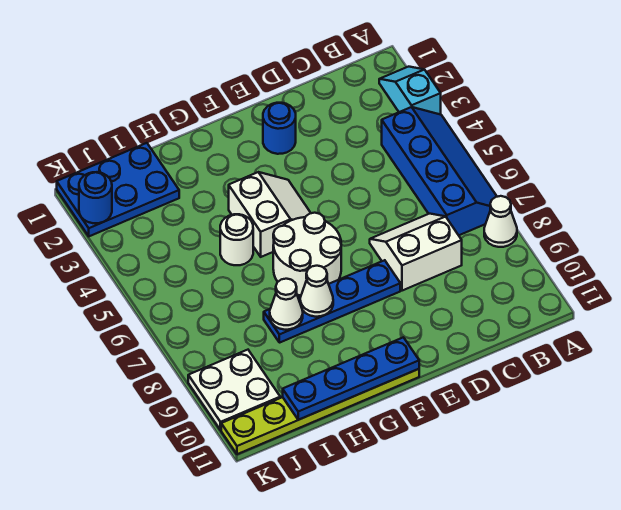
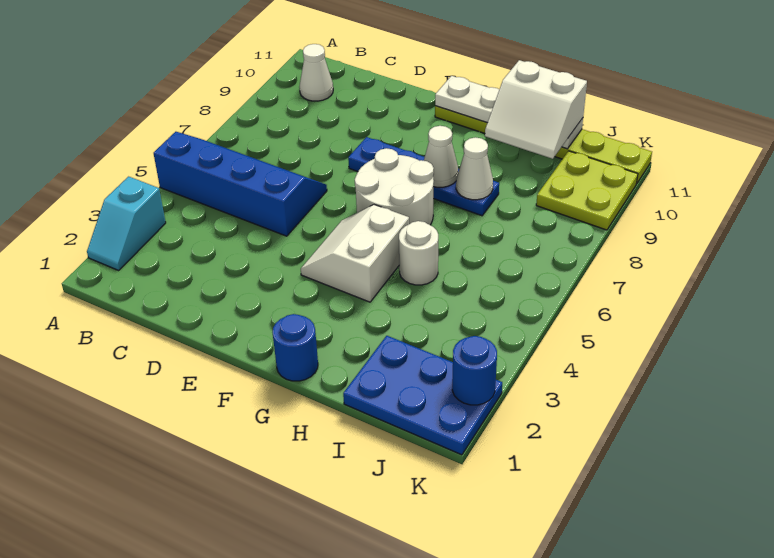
blue 2x4 slope [382,107,497,235] -> blue 2x4 slope turned to [154,132,327,236]
white 1x1 cone [484,196,517,247] -> white 1x1 cone moved to [299,44,333,101]
white 2x2 slope [370,214,462,291] -> white 2x2 slope moved to [485,60,587,159]
blue 1x1 round brick [263,103,296,154] -> blue 1x1 round brick moved to [273,314,318,381]
blue 1x4 plate [283,337,419,420] -> white 1x4 plate [435,76,583,149]
white 2x2 plate [188,350,280,430] -> lime 2x2 plate [536,151,638,230]

